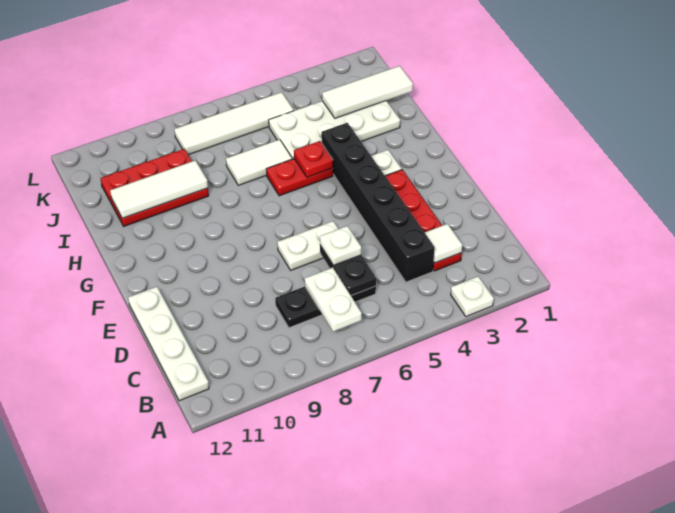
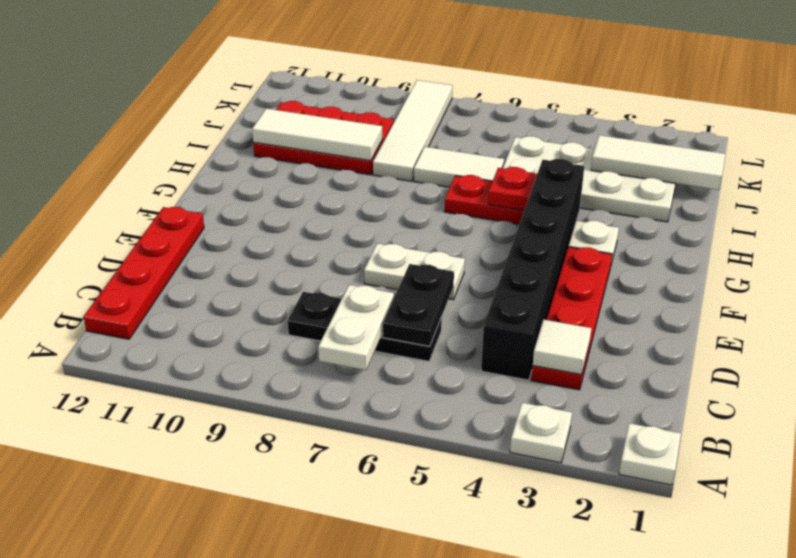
white 1x4 plate [128,287,209,401] -> red 1x4 plate [84,207,204,339]
white 1x1 plate [320,226,361,265] -> white 1x1 plate moved to [619,423,681,485]
white 1x4 tile [174,92,294,155] -> white 1x4 tile turned to [373,80,452,181]

